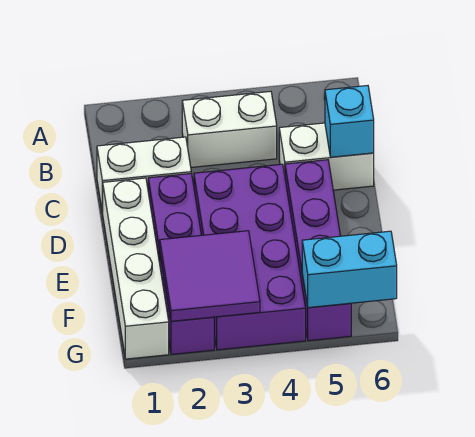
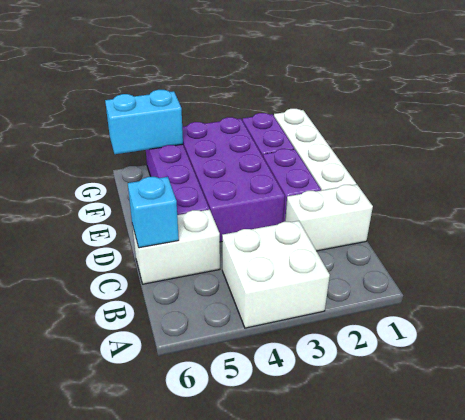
white 1x2 brick [182,91,277,167] -> white 2x2 brick [222,221,330,328]
purple 2x2 tile [160,231,260,321] -> none

